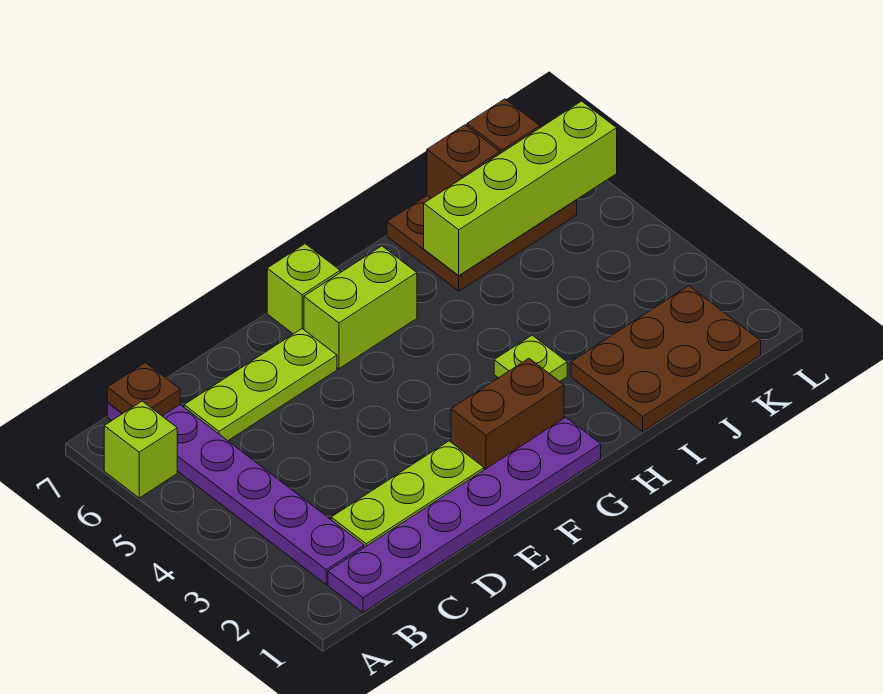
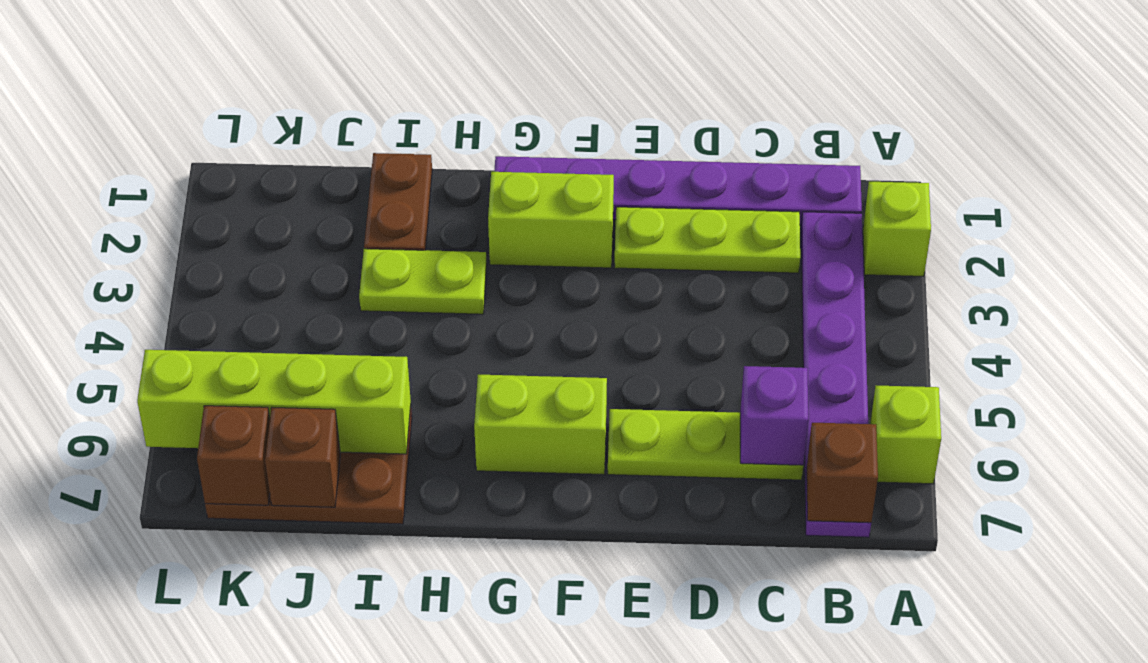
brown 1x1 plate [107,363,180,416] -> brown 1x1 brick [807,423,878,523]
none -> purple 1x1 brick [740,366,808,465]
brown 1x2 brick [451,359,564,470] -> lime 1x2 brick [488,172,614,268]
lime 1x1 brick [267,244,340,334] -> lime 1x1 brick moved to [863,182,931,276]
lime 1x1 plate [494,335,567,381] -> lime 1x2 plate [359,249,487,314]
brown 2x3 plate [571,286,761,431] -> brown 1x2 plate [364,153,432,250]

